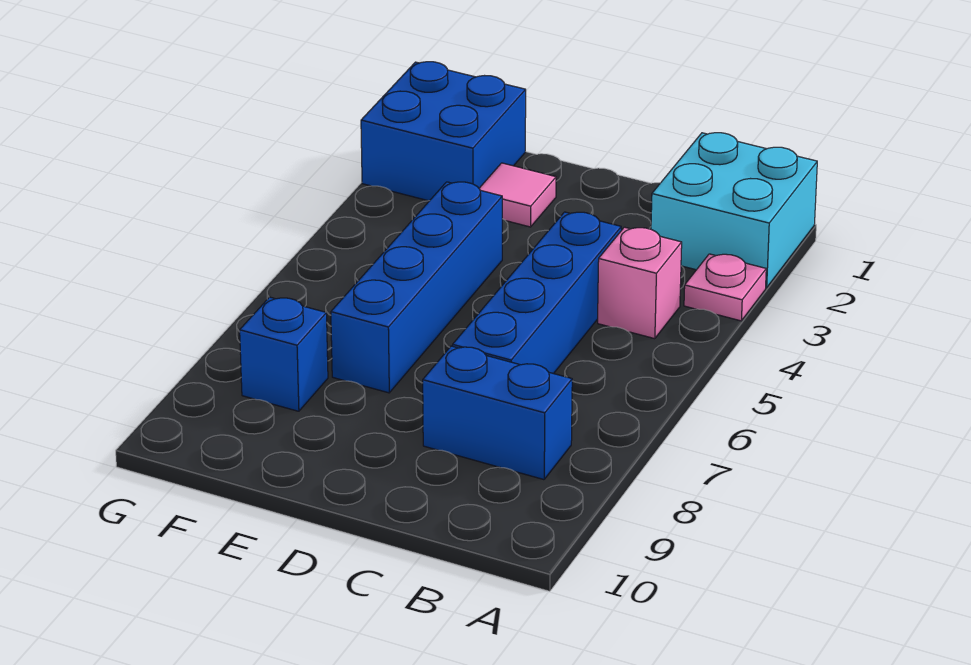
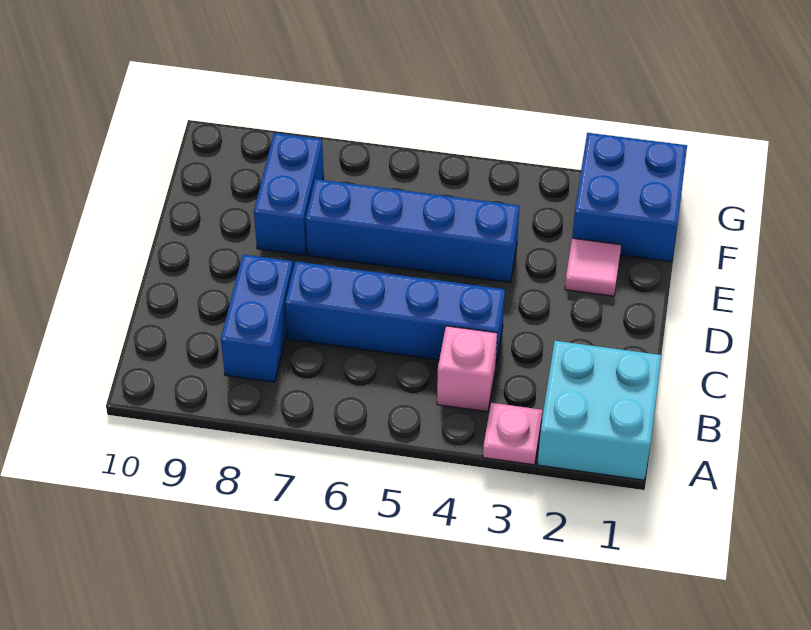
blue 1x1 brick [240,297,328,411] -> blue 1x2 brick [254,133,324,255]

